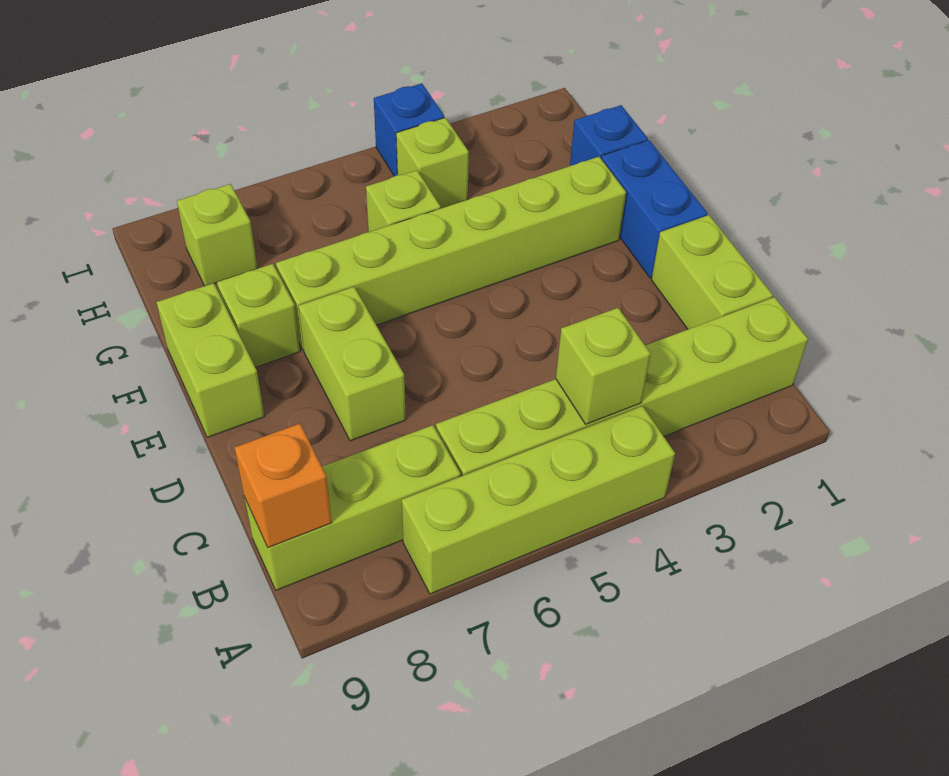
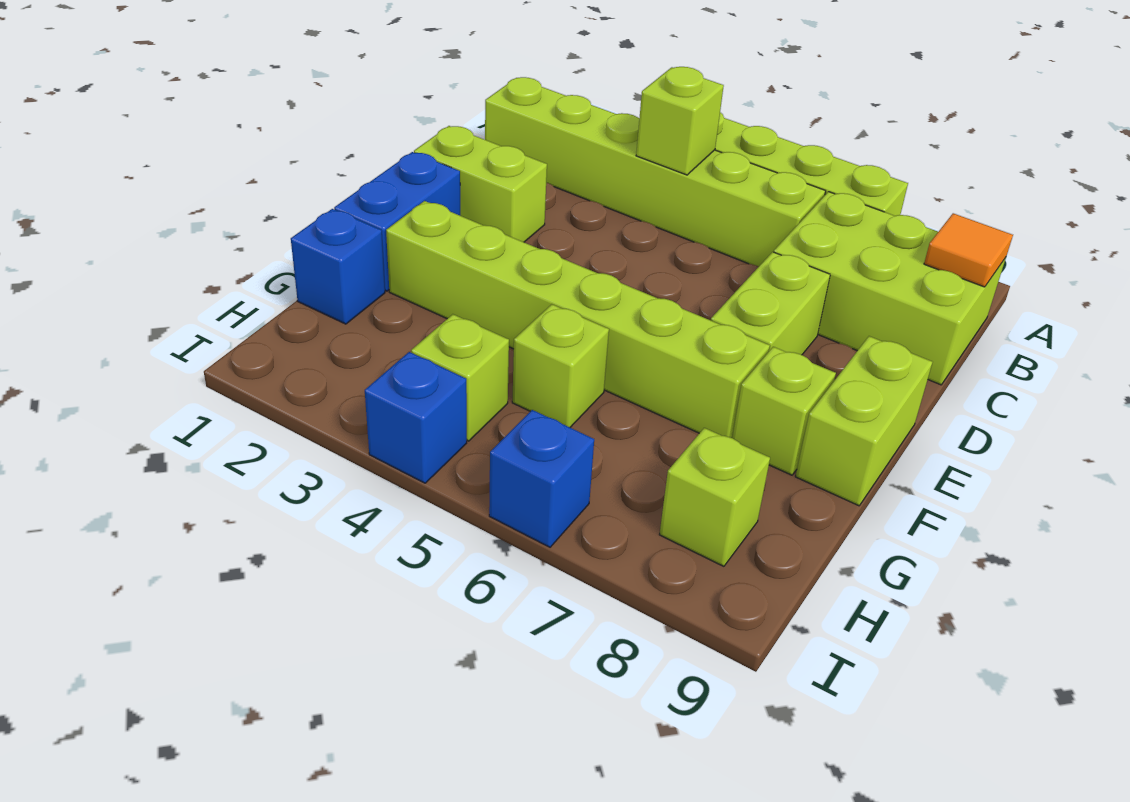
lime 1x3 brick [244,425,461,590] -> lime 2x3 brick [774,192,1006,385]
orange 1x1 brick [234,424,332,548] -> orange 1x1 tile [924,213,1013,287]
lime 1x2 brick [652,215,773,329] -> lime 1x2 brick turned to [414,126,547,242]
none -> blue 1x1 brick [489,410,594,547]

